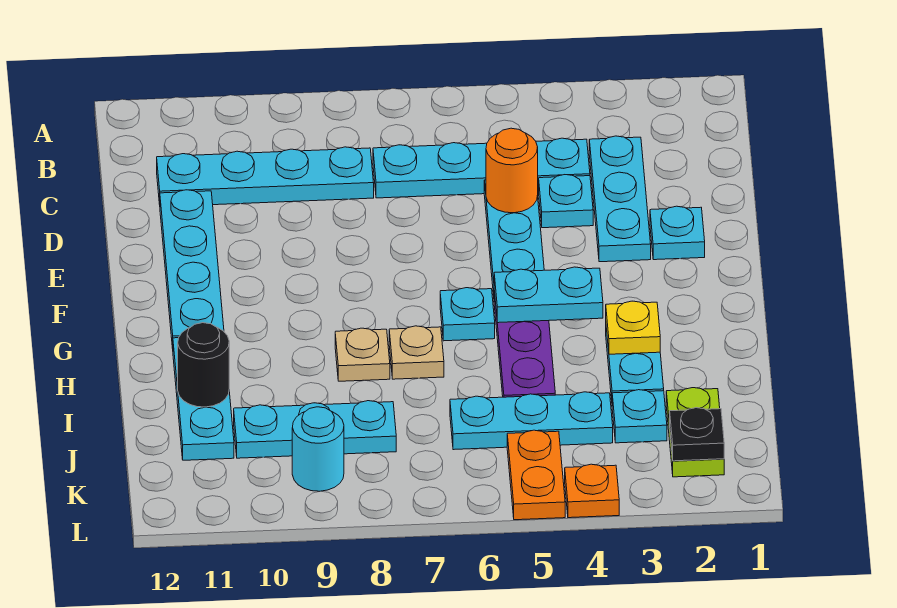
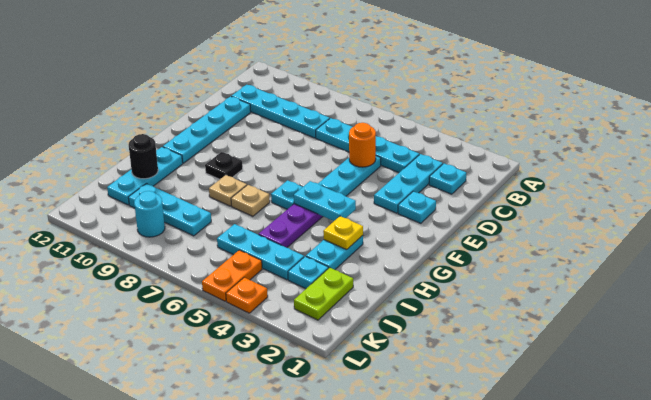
cyan 1x1 plate [539,175,593,228] -> cyan 1x1 plate moved to [429,163,466,194]
black 1x1 plate [670,408,724,461] -> black 1x1 plate moved to [205,152,243,180]

